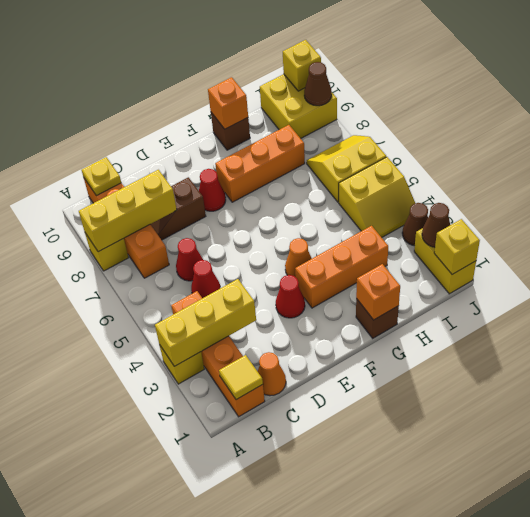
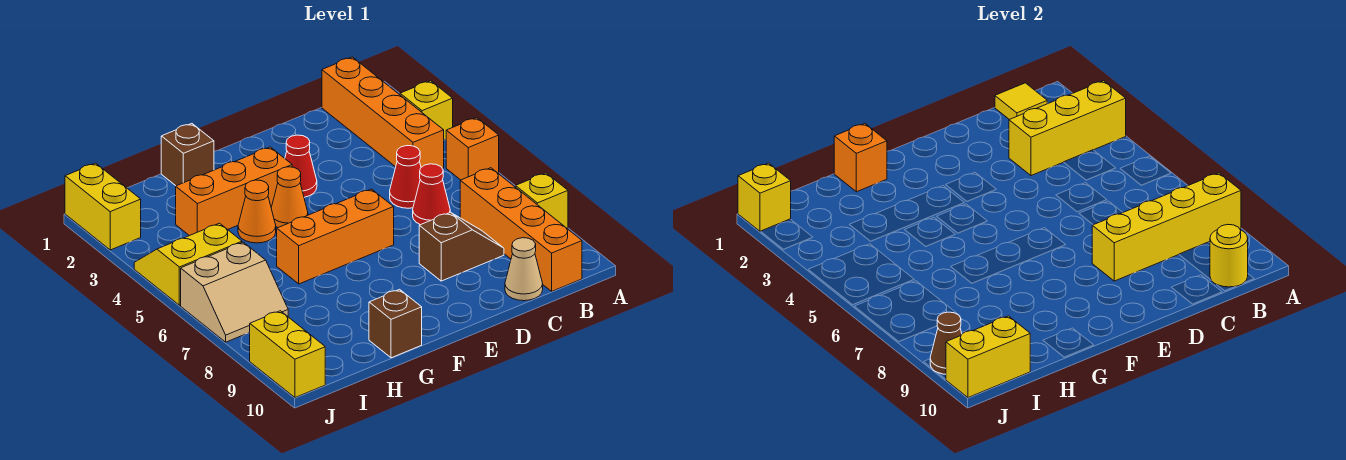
yellow 1x3 brick [79,170,177,252] -> yellow 1x4 brick [1092,173,1241,281]
yellow 1x1 plate [82,157,121,196] -> yellow 1x1 round brick [1210,224,1248,287]
orange 1x1 cone [257,352,286,396] -> orange 1x1 cone moved to [238,180,276,243]
none -> tan 1x1 cone [505,238,543,301]
red 1x1 cone [199,169,226,211] -> none
orange 1x3 brick [215,125,305,202] -> orange 1x3 brick moved to [277,189,394,284]
orange 1x1 brick [208,77,248,129] -> orange 1x1 brick moved to [446,118,499,180]
yellow 2x2 slope [307,135,386,202] -> tan 2x2 slope [181,242,288,342]
yellow 2x2 brick [260,74,337,138] -> yellow 1x2 brick [250,311,325,398]
brown 1x1 cone [422,203,450,247] -> none
brown 1x1 cone [402,203,428,246] -> none
yellow 1x1 brick [283,40,321,91] -> yellow 1x2 brick [946,316,1030,398]

